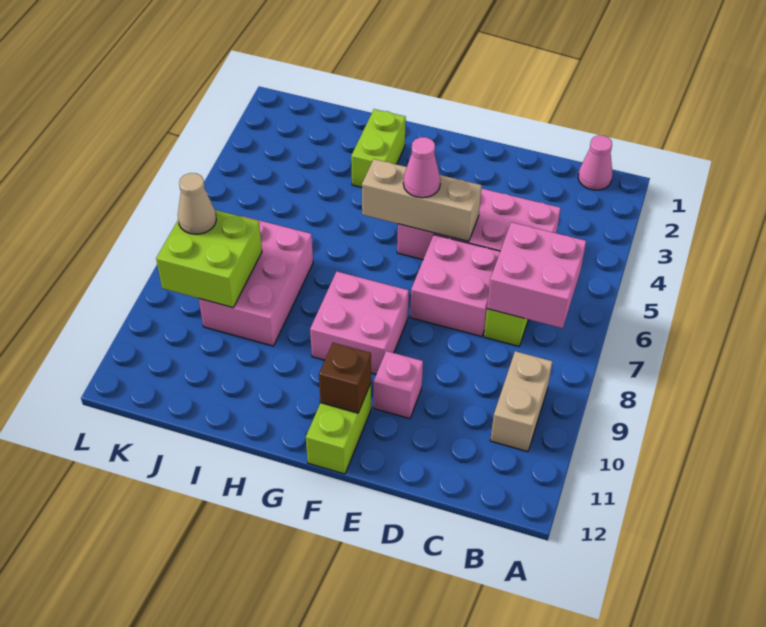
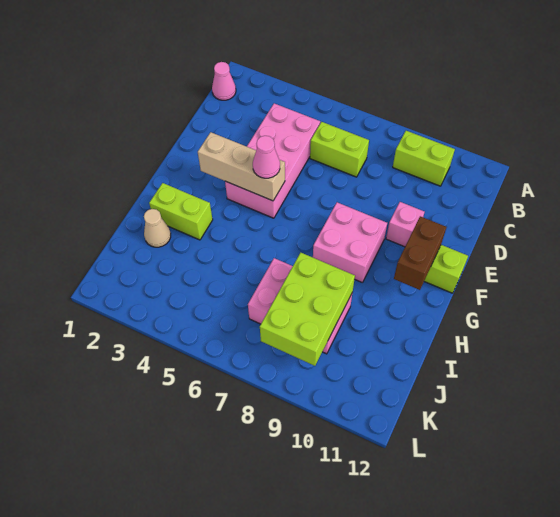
pink 2x2 brick [487,222,586,328] -> none
tan 1x2 brick [490,351,553,452] -> lime 1x2 brick [393,131,455,186]
pink 2x2 brick [410,235,500,337] -> none
tan 1x3 brick [362,159,482,242] -> tan 1x3 brick turned to [198,132,285,201]
brown 1x1 brick [319,343,371,413] -> brown 1x2 brick [394,216,446,290]
lime 2x2 brick [156,210,262,308] -> lime 2x3 brick [260,253,355,366]
tan 1x1 cone [178,173,216,234] -> tan 1x1 cone moved to [144,209,171,247]

